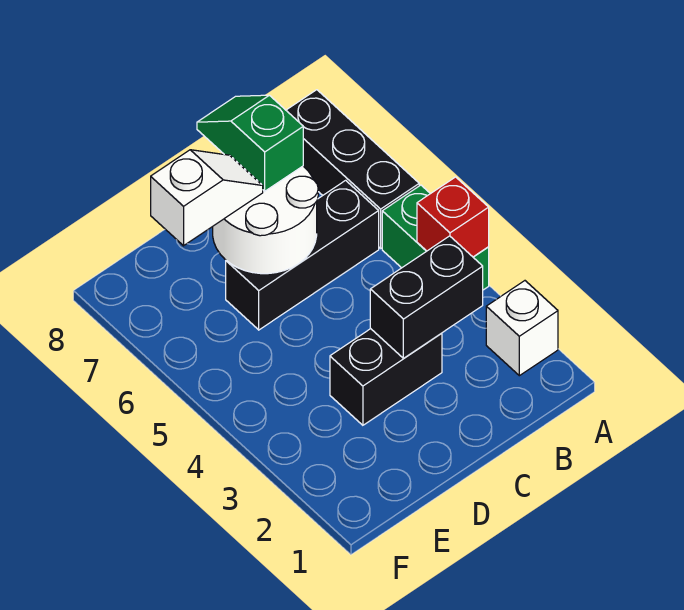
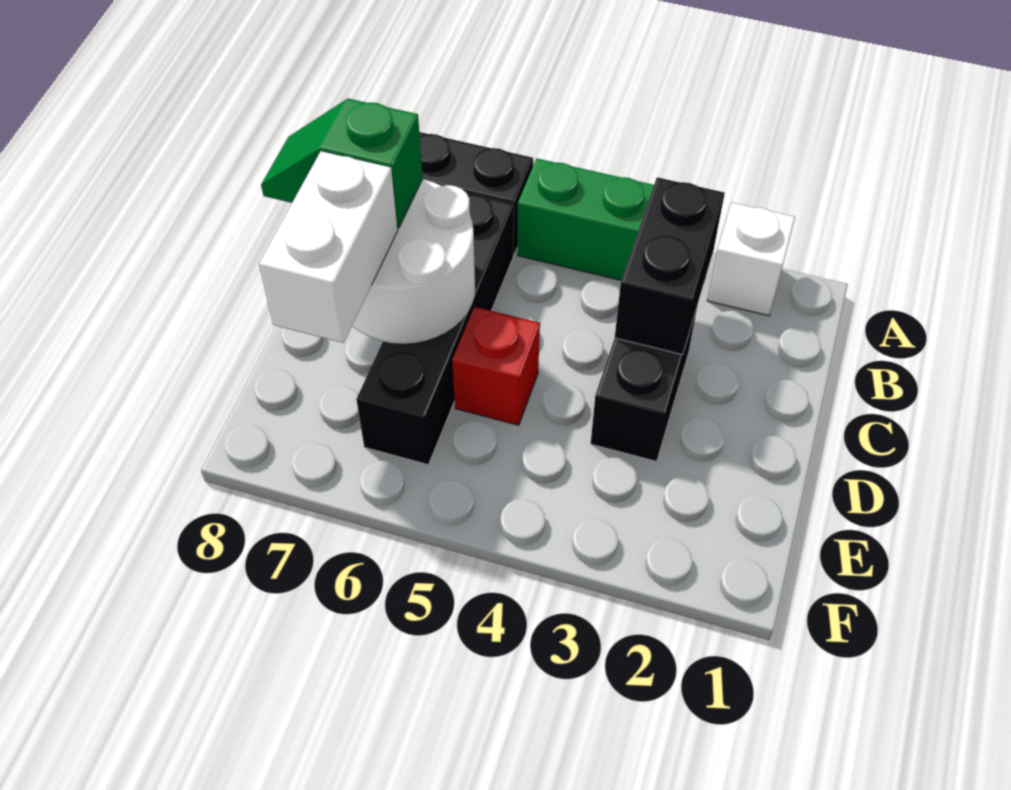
red 1x1 brick [417,177,489,257] -> red 1x1 brick moved to [452,307,540,425]
black 1x3 brick [226,180,379,330] -> black 1x4 brick [356,194,514,465]
white 1x2 slope [151,150,263,246] -> white 1x2 brick [259,151,398,343]

